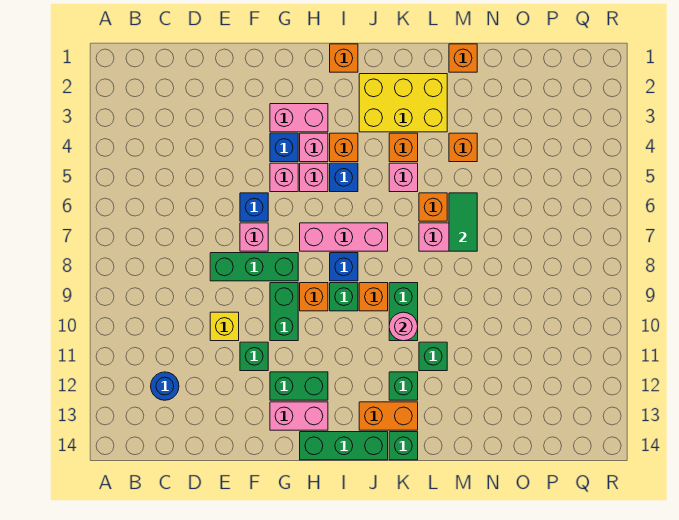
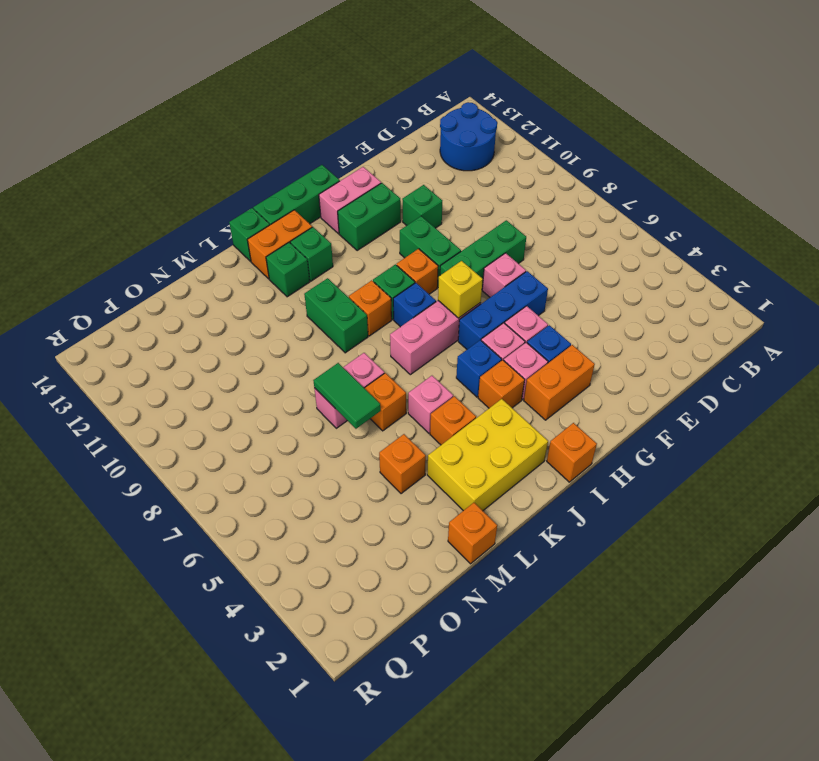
blue 1x1 round brick [151,372,179,400] -> blue 2x2 round brick [440,102,497,171]
yellow 1x1 brick [210,312,239,341] -> yellow 1x1 brick moved to [438,261,483,318]
blue 1x1 brick [240,193,268,221] -> blue 1x3 brick [458,271,548,349]
pink 1x2 brick [270,104,328,132] -> orange 1x2 brick [524,345,595,420]
pink 1x1 round brick [389,312,418,341] -> none
green 1x1 brick [419,342,447,371] -> green 1x1 brick moved to [290,227,333,281]

